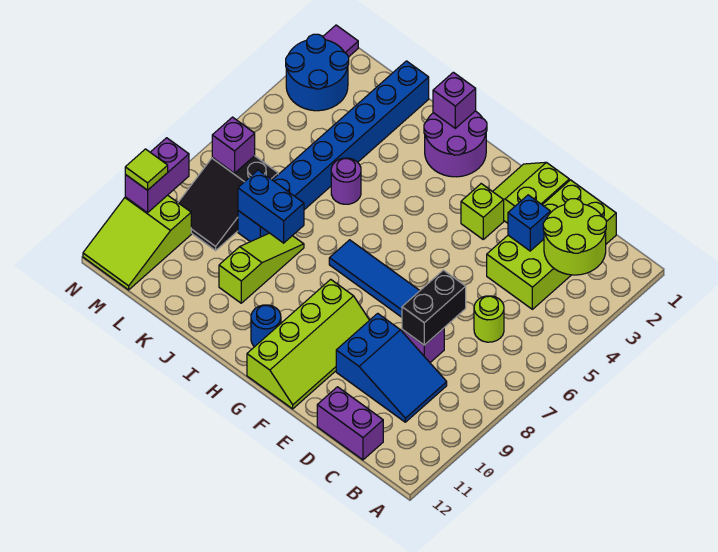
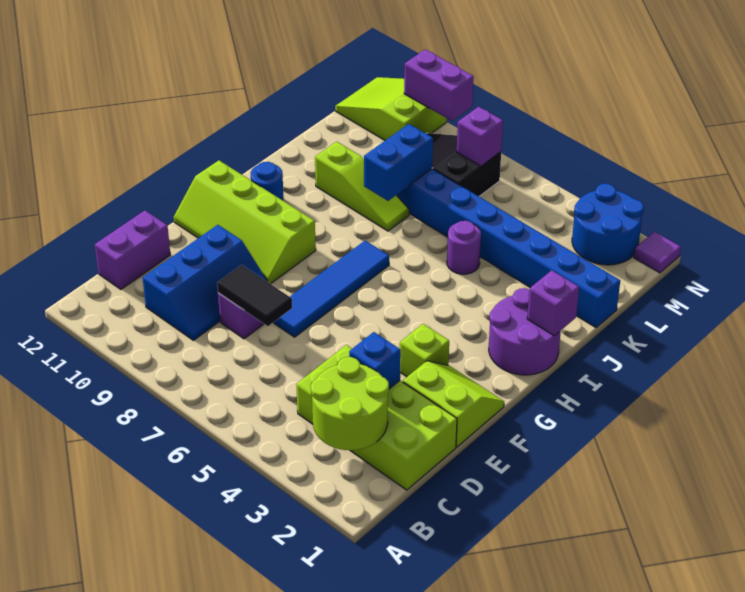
lime 1x1 round brick [474,296,504,342] -> none
blue 2x3 slope [336,313,447,422] -> blue 2x3 slope turned to [143,225,267,340]
black 1x2 brick [402,270,466,345] -> black 1x2 tile [217,265,292,326]
lime 1x1 tile [125,149,168,190] -> none

